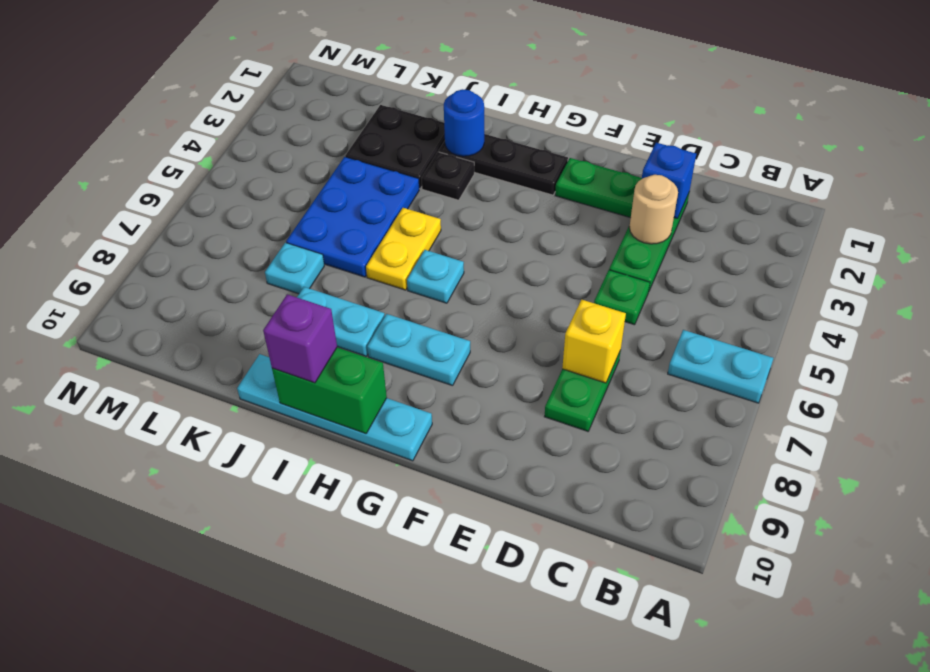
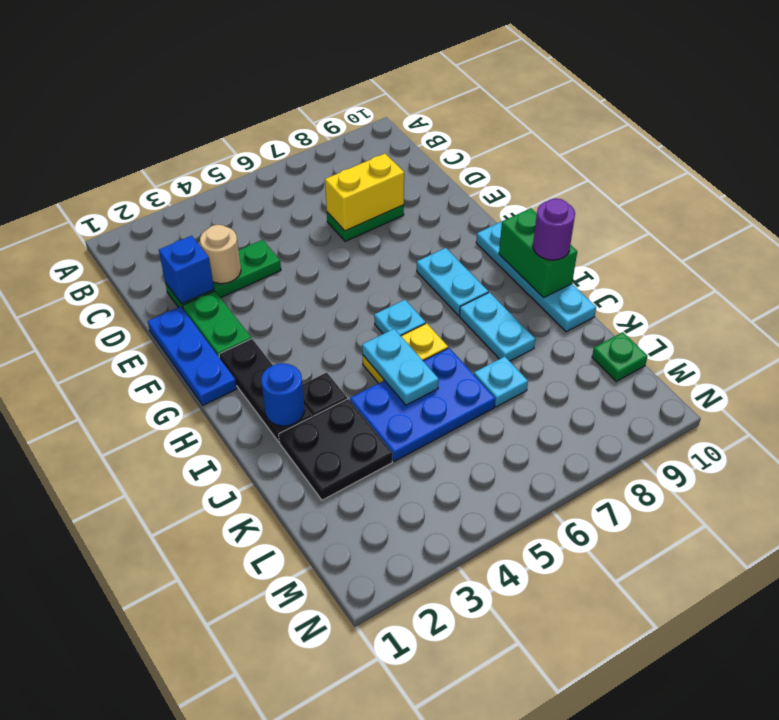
cyan 1x2 plate [668,330,773,403] -> cyan 1x2 plate moved to [362,329,439,405]
green 1x1 plate [594,270,650,325] -> green 1x1 plate moved to [592,332,647,381]
yellow 1x1 brick [562,299,626,383] -> yellow 1x2 brick [325,154,404,231]
none -> blue 1x3 plate [148,306,237,405]
purple 1x1 brick [263,294,337,383] -> purple 1x1 round brick [533,198,575,260]

